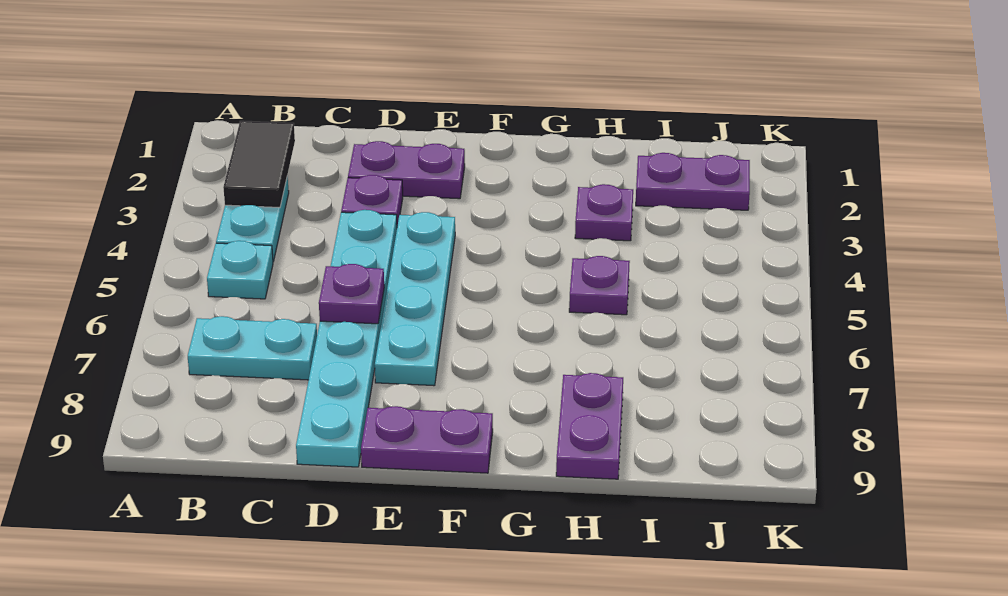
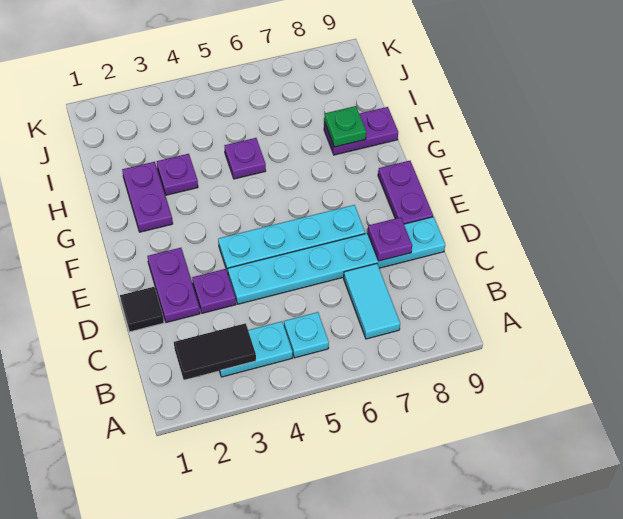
cyan 1x2 plate [188,316,317,380] -> cyan 1x2 tile [344,263,400,339]
none -> black 1x1 tile [120,287,164,332]
purple 1x1 plate [319,264,384,324] -> purple 1x1 plate moved to [368,217,412,261]
none -> green 1x1 plate [324,106,366,147]
purple 1x2 plate [636,153,750,210] -> purple 1x2 plate moved to [122,162,173,232]

